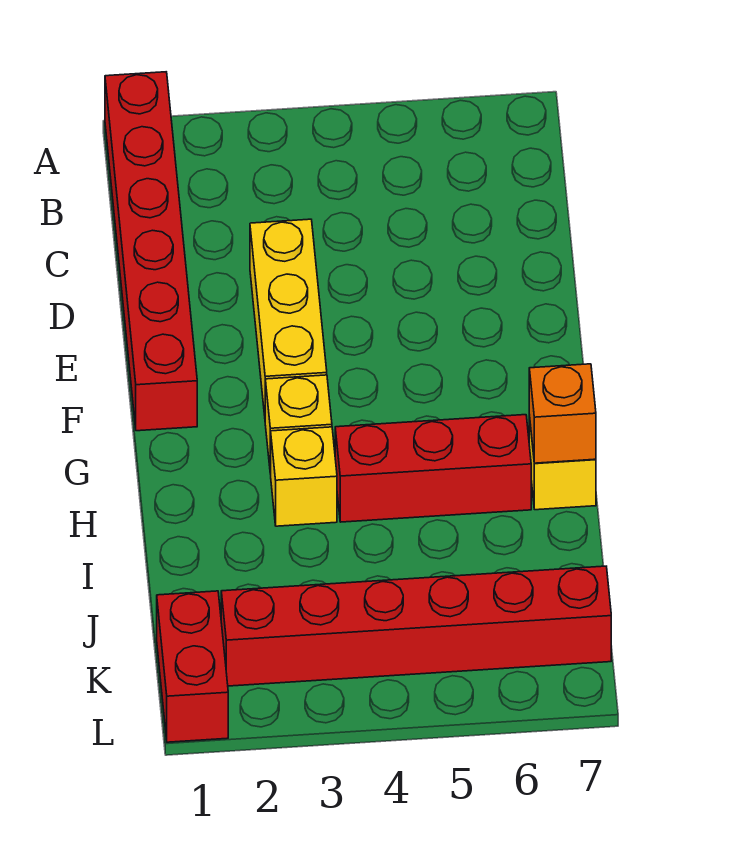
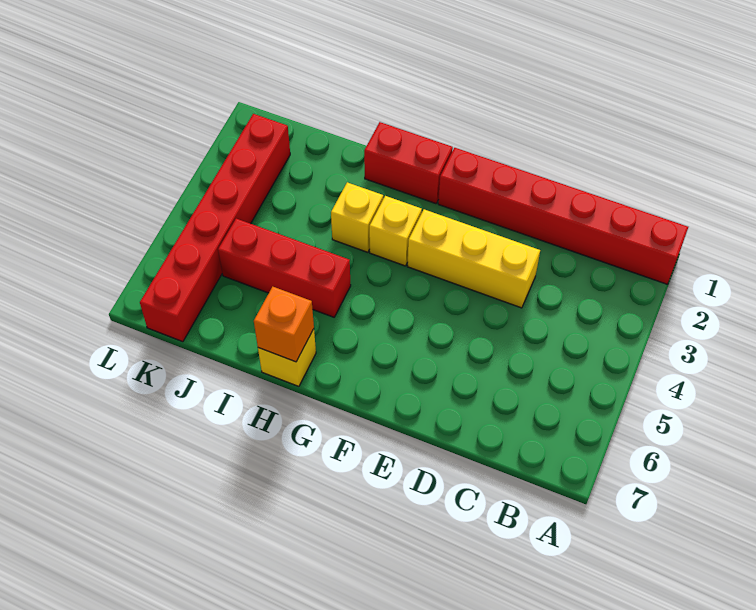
red 1x3 brick [335,415,531,522] -> red 1x3 brick turned to [218,219,351,317]
red 1x2 brick [157,591,228,742] -> red 1x2 brick moved to [364,122,453,204]

